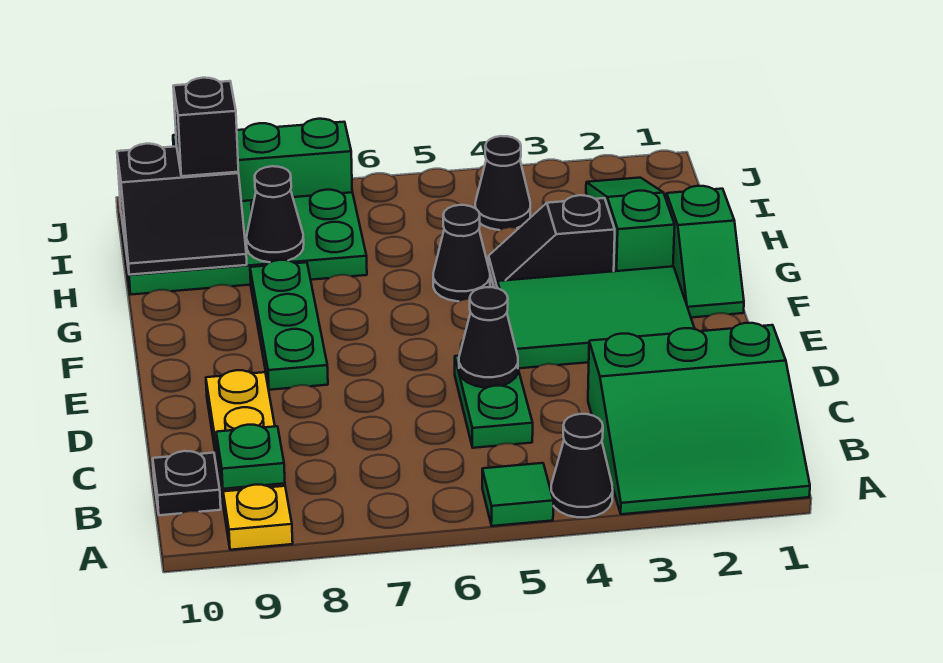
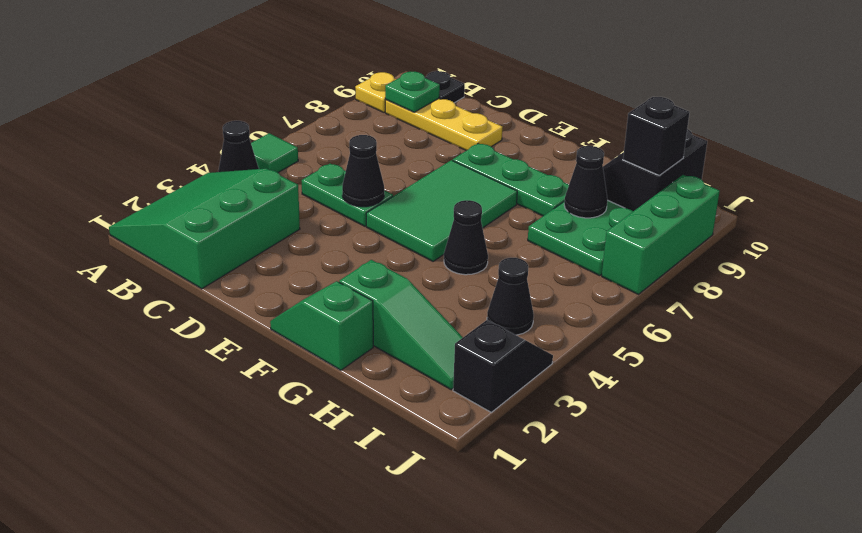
green 2x3 tile [497,266,695,368] -> green 2x3 tile moved to [366,160,517,261]
black 1x2 slope [489,195,615,288] -> black 1x2 slope moved to [453,320,553,412]

